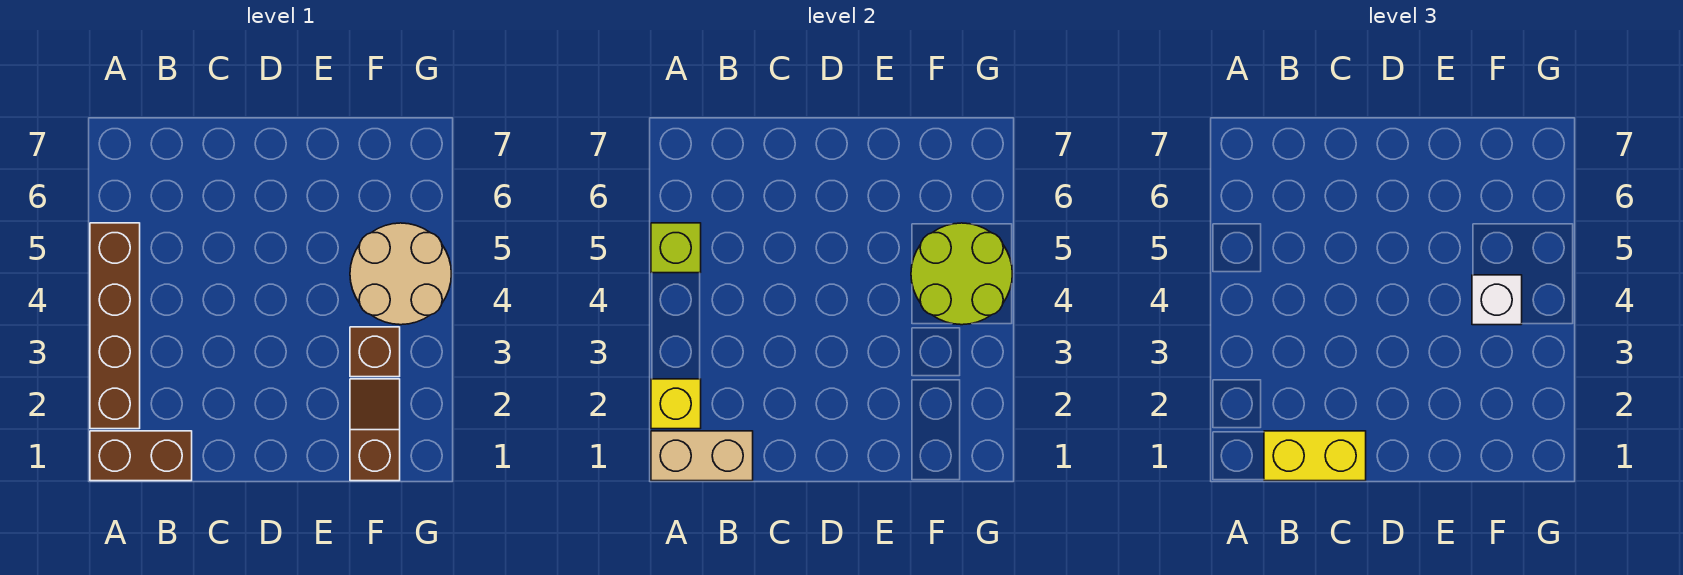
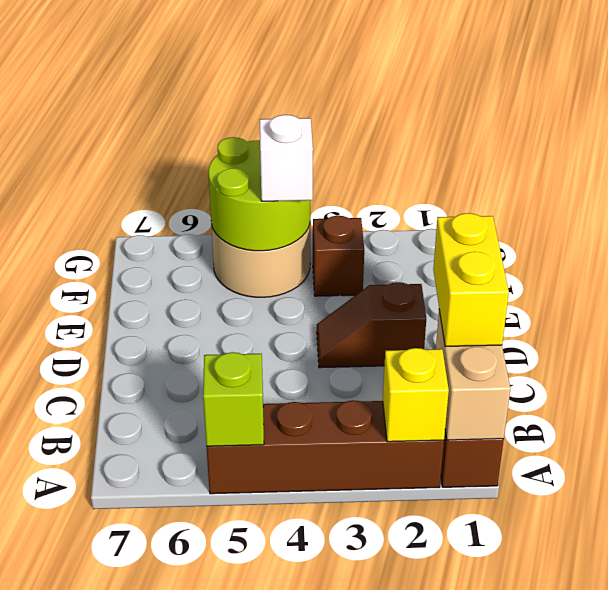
brown 1x2 slope [350,379,400,481] -> brown 1x2 slope moved to [317,282,426,368]

